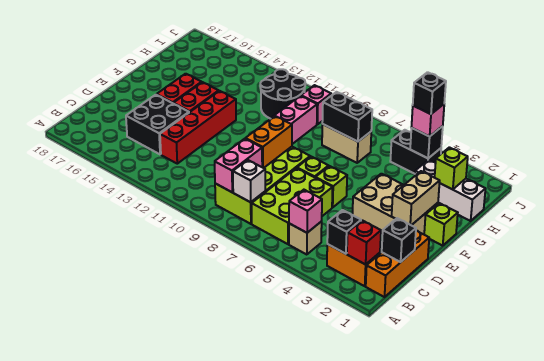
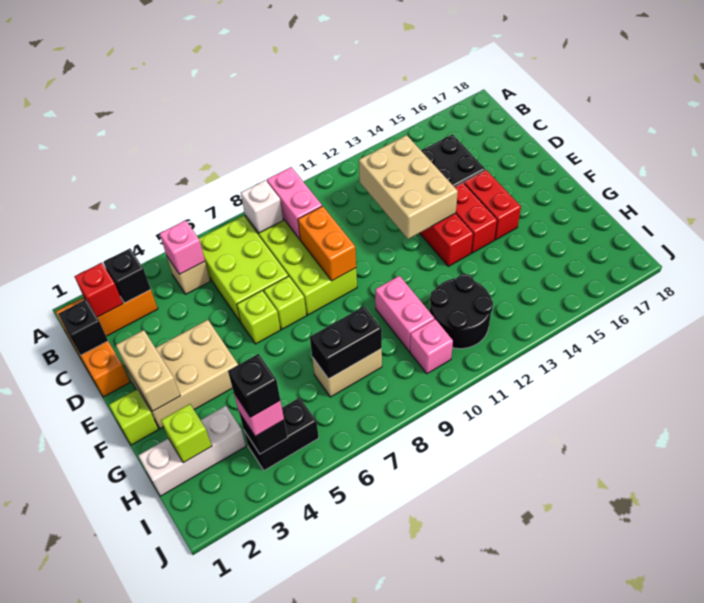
none -> tan 2x3 brick [359,135,458,239]

